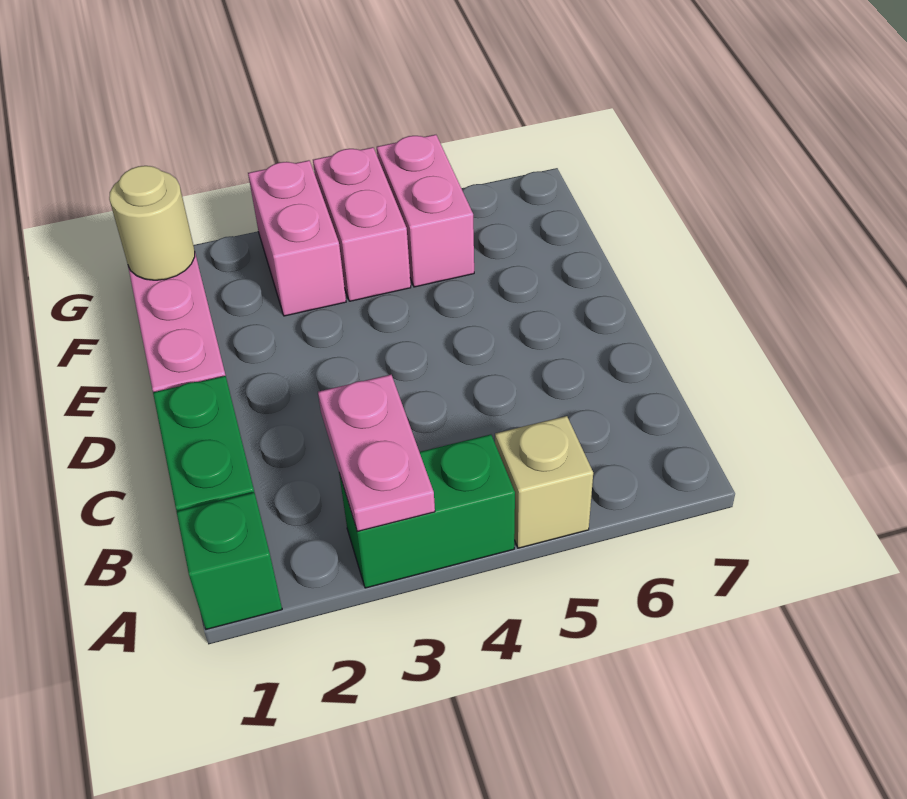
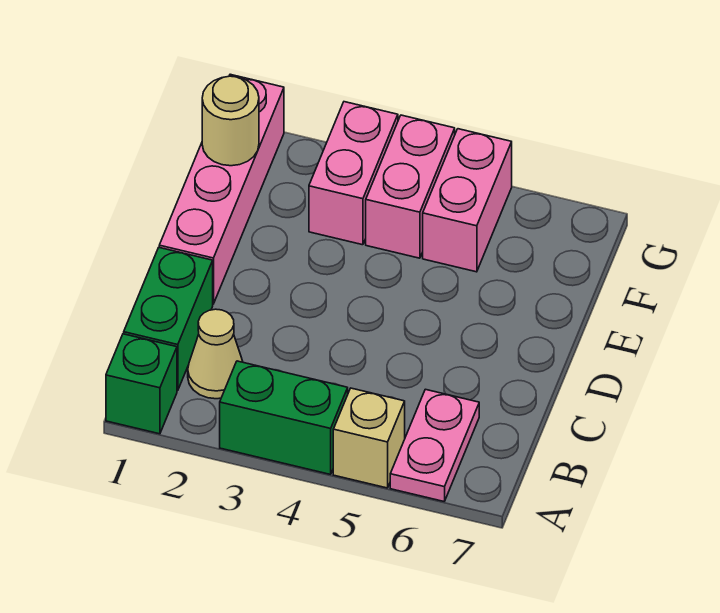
pink 1x2 plate [318,375,435,532] -> pink 1x2 plate moved to [390,389,479,501]
none -> tan 1x1 cone [188,309,243,399]

